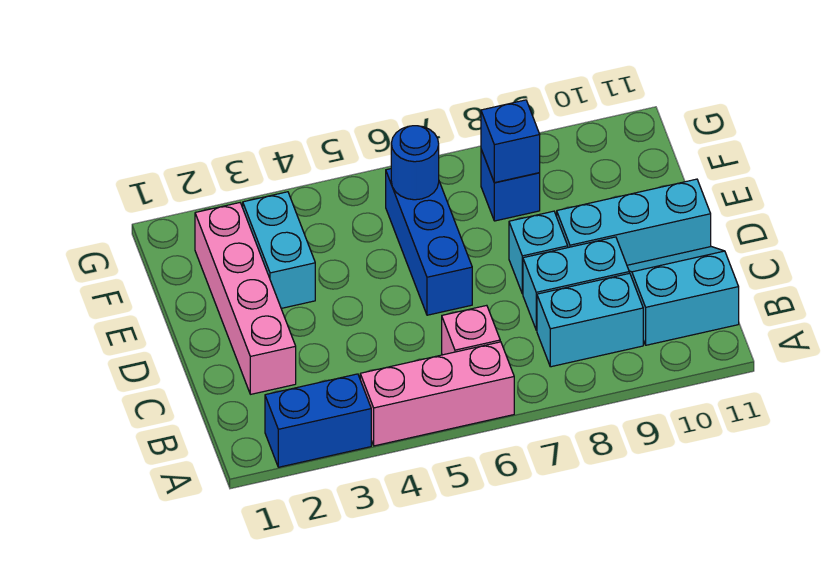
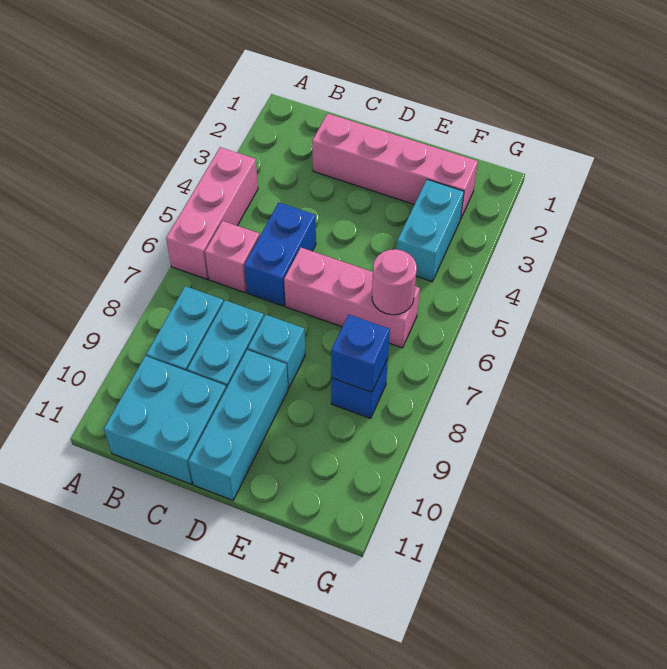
blue 1x2 brick [265,374,371,467] -> blue 1x2 brick moved to [244,203,316,306]
cyan 2x2 slope [627,247,739,345] -> cyan 2x2 brick [104,356,226,484]
blue 1x3 brick [386,169,472,315] -> pink 1x3 brick [284,248,420,348]
cyan 1x2 brick [243,192,315,308] -> cyan 1x2 brick turned to [397,179,464,282]
blue 1x1 round brick [391,126,439,200] -> pink 1x1 round brick [372,249,417,315]

